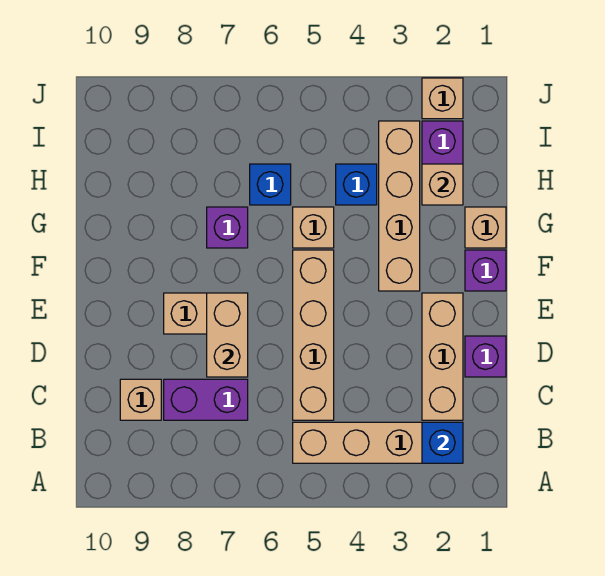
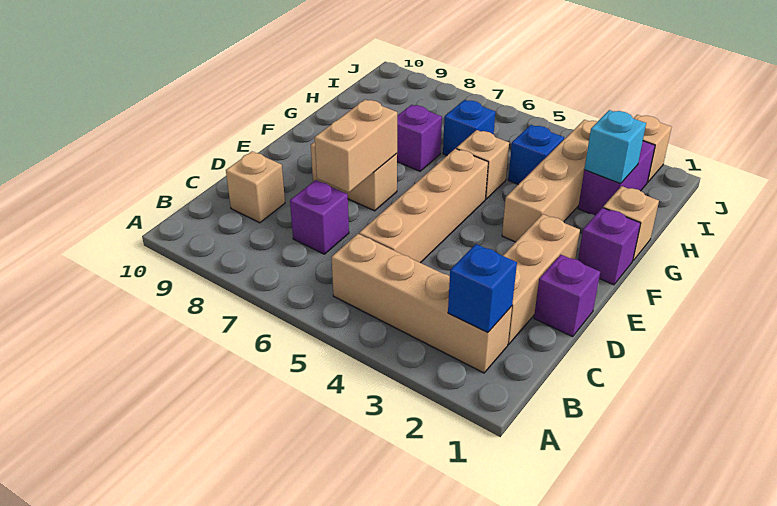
purple 1x2 brick [164,379,248,420] -> purple 1x1 brick [290,180,349,254]
tan 1x1 brick [422,164,463,205] -> cyan 1x1 brick [584,110,646,184]

